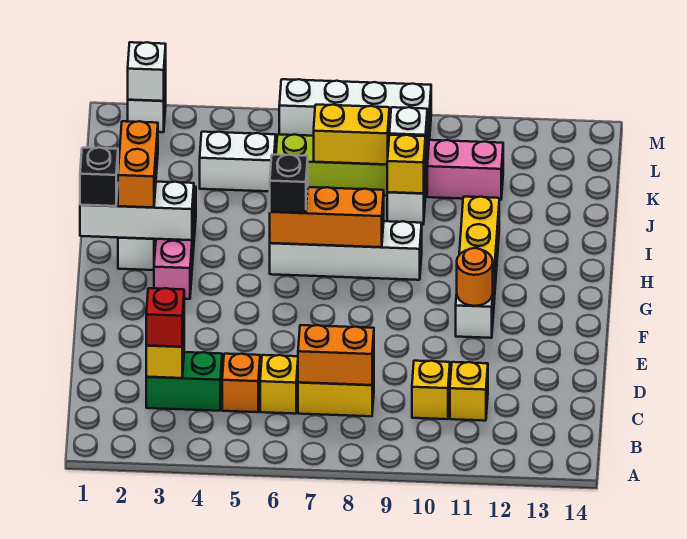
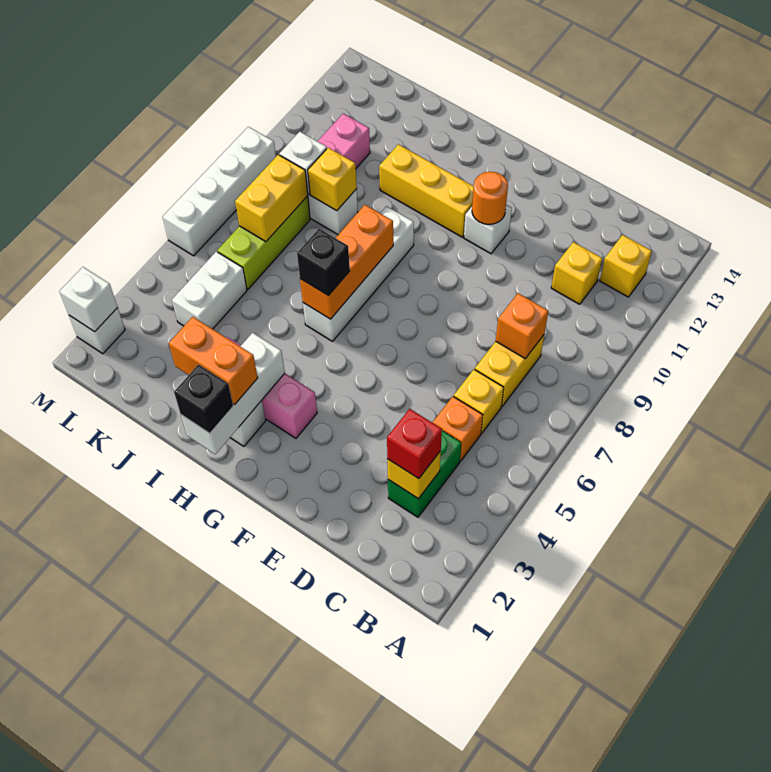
orange 1x2 brick [298,325,374,385] -> orange 1x1 brick [496,293,548,359]
yellow 1x1 brick [412,361,450,419] -> yellow 1x1 brick moved to [600,235,652,297]

